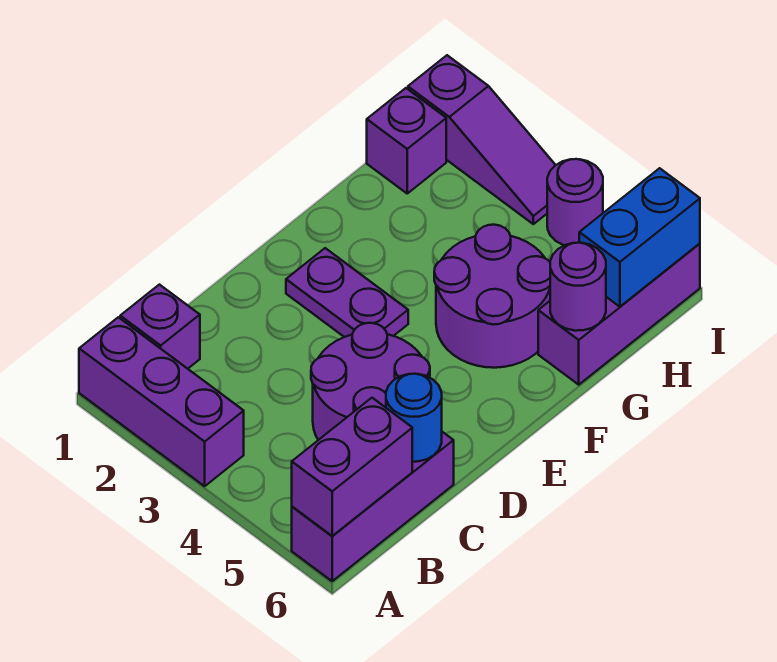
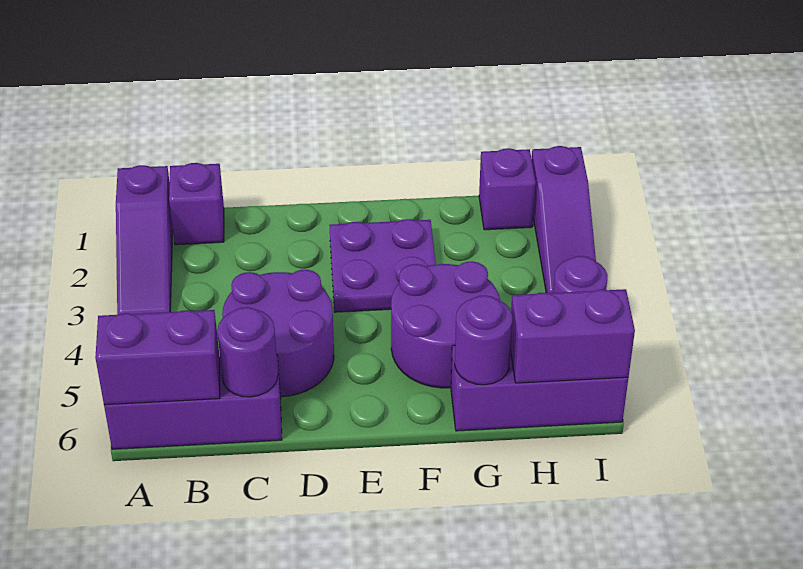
purple 1x3 brick [79,317,244,486] -> purple 1x3 slope [116,165,173,315]
blue 1x1 round brick [386,374,442,462] -> purple 1x1 round brick [217,307,278,397]
purple 1x2 plate [286,248,408,337] -> purple 2x2 plate [329,219,436,312]
blue 1x2 brick [579,168,700,307] -> purple 1x2 brick [510,289,635,383]

